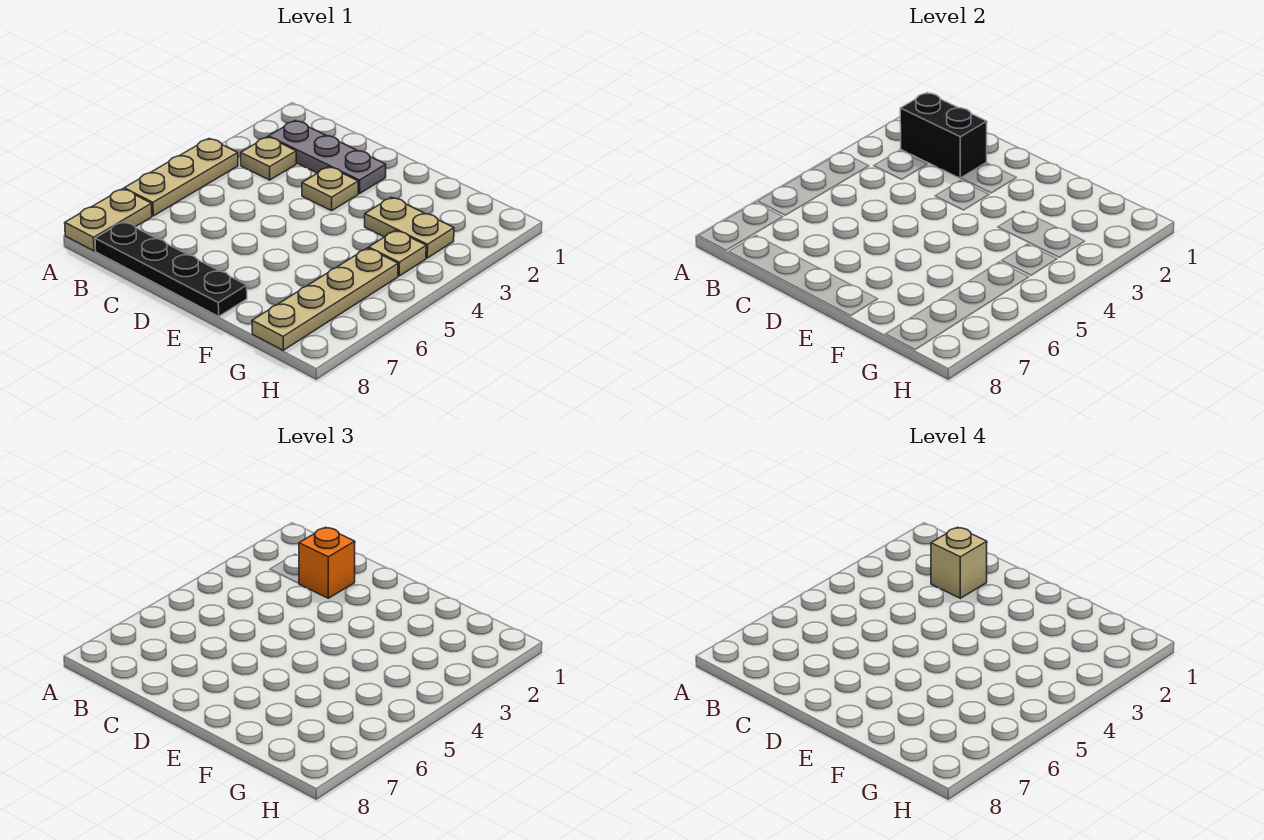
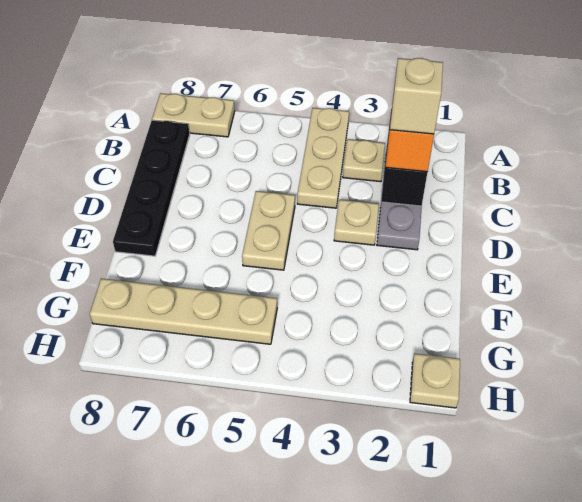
tan 1x3 plate [124,139,238,216] -> tan 1x3 plate turned to [297,108,349,208]
tan 1x2 plate [365,197,454,258] -> tan 1x2 plate moved to [242,191,295,270]
tan 1x1 plate [369,230,426,276] -> tan 1x1 plate moved to [410,354,460,408]

